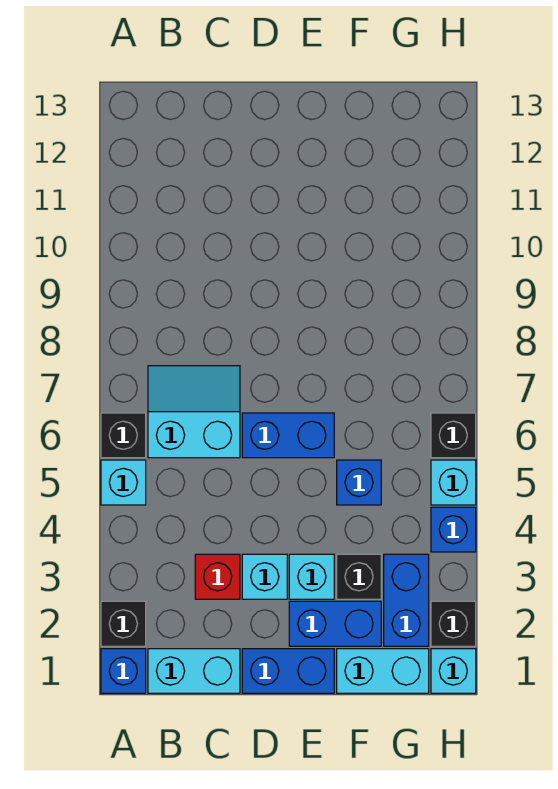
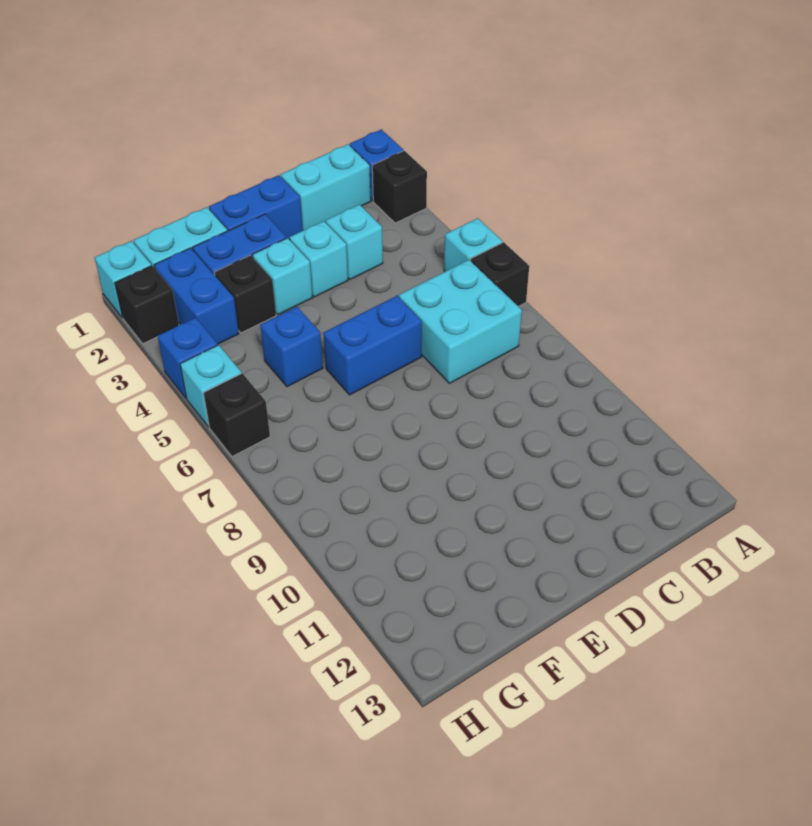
cyan 2x2 slope [148,366,240,458] -> cyan 2x2 brick [399,260,522,383]
red 1x1 brick [195,554,240,599] -> cyan 1x1 brick [326,204,383,279]

